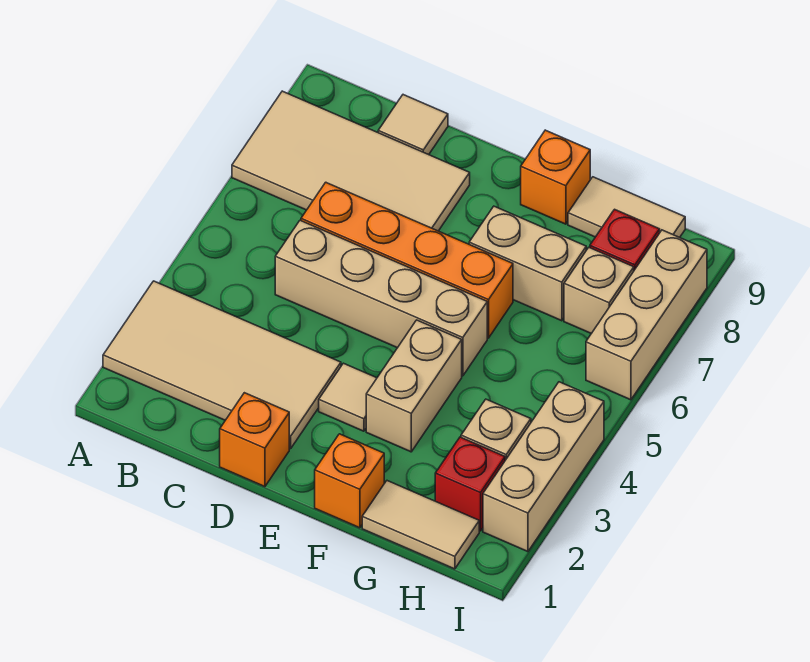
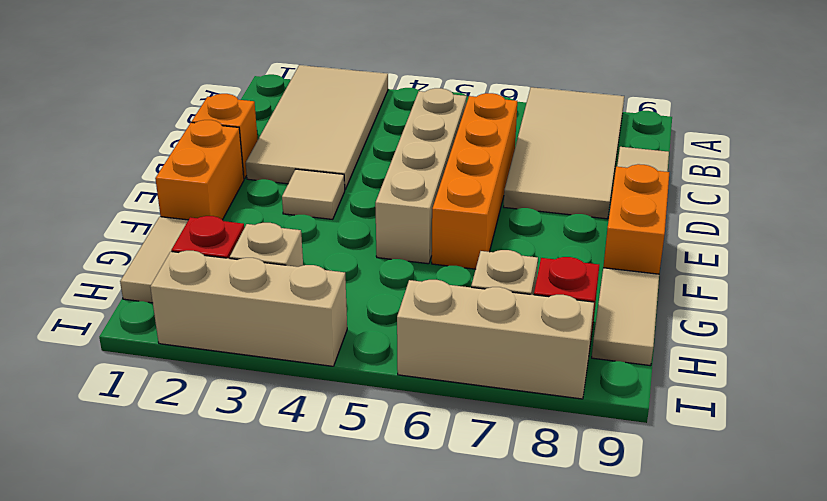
orange 1x1 brick [315,434,384,528] -> orange 1x2 brick [155,120,244,220]
tan 1x2 brick [366,320,462,452] -> none
tan 1x2 brick [469,206,586,321] -> none
orange 1x1 brick [521,130,590,224] -> orange 1x2 brick [603,164,669,274]

